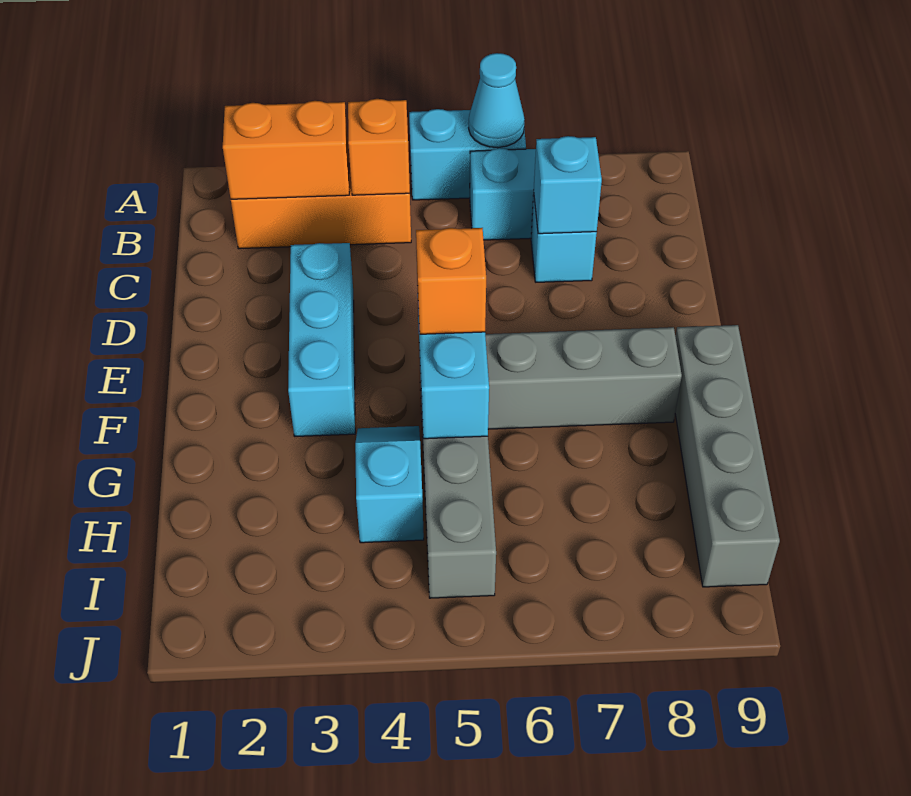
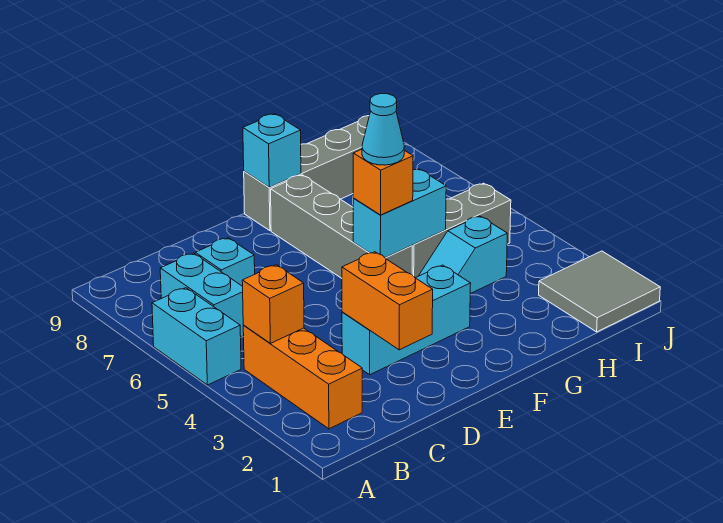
cyan 1x1 cone [469,53,525,148] -> cyan 1x1 cone moved to [362,94,404,165]
orange 1x2 brick [223,101,349,199] -> orange 1x2 brick moved to [342,252,433,350]
cyan 1x1 brick [534,136,602,234] -> cyan 1x1 brick moved to [243,114,301,187]
none -> grey 2x2 tile [539,251,660,332]

